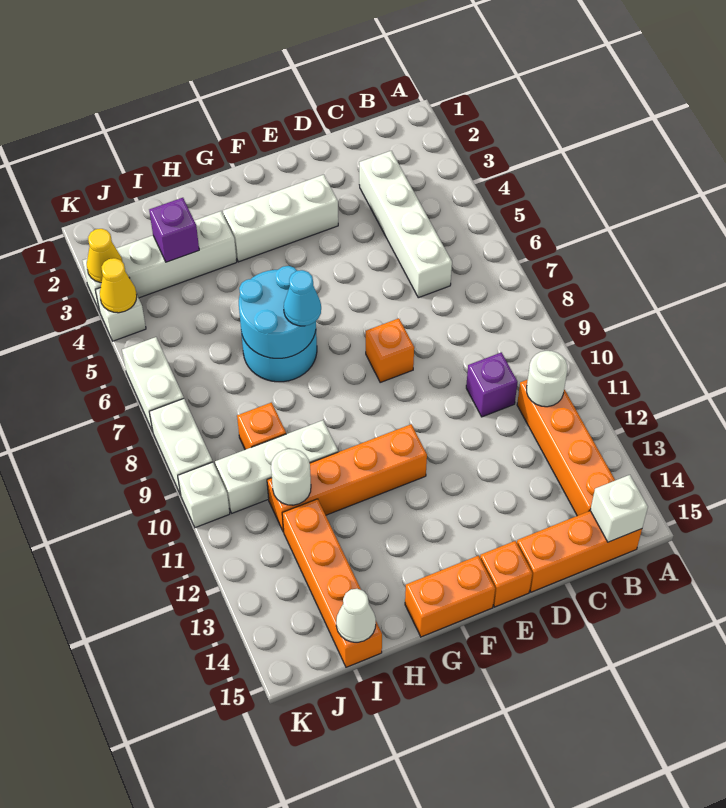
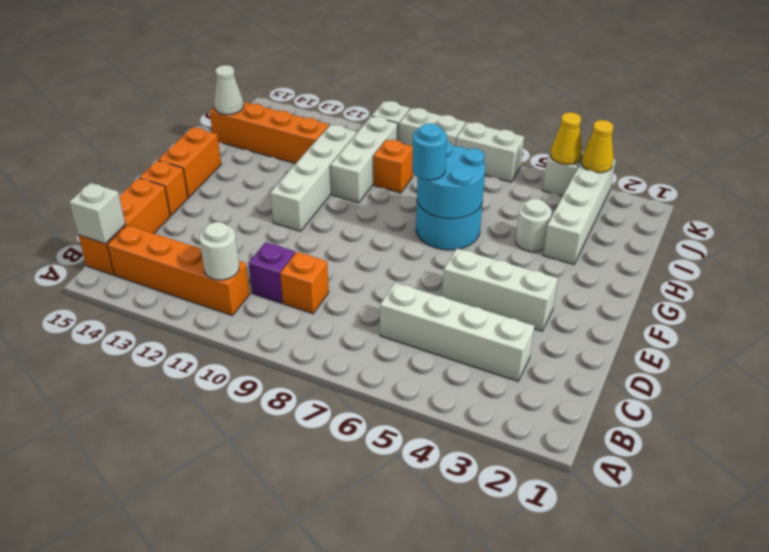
white 1x3 brick [223,175,338,262] -> white 1x3 brick turned to [442,248,558,331]
orange 1x1 brick [366,318,414,382] -> orange 1x1 brick moved to [280,252,329,314]
orange 1x4 brick [267,424,427,532] -> white 1x4 brick [270,125,357,231]
cyan 1x1 cone [284,270,321,326] -> cyan 1x1 round brick [412,123,447,180]
purple 1x1 brick [149,198,199,262] -> none
white 1x1 round brick [271,449,311,505] -> white 1x1 round brick moved to [516,199,552,252]

